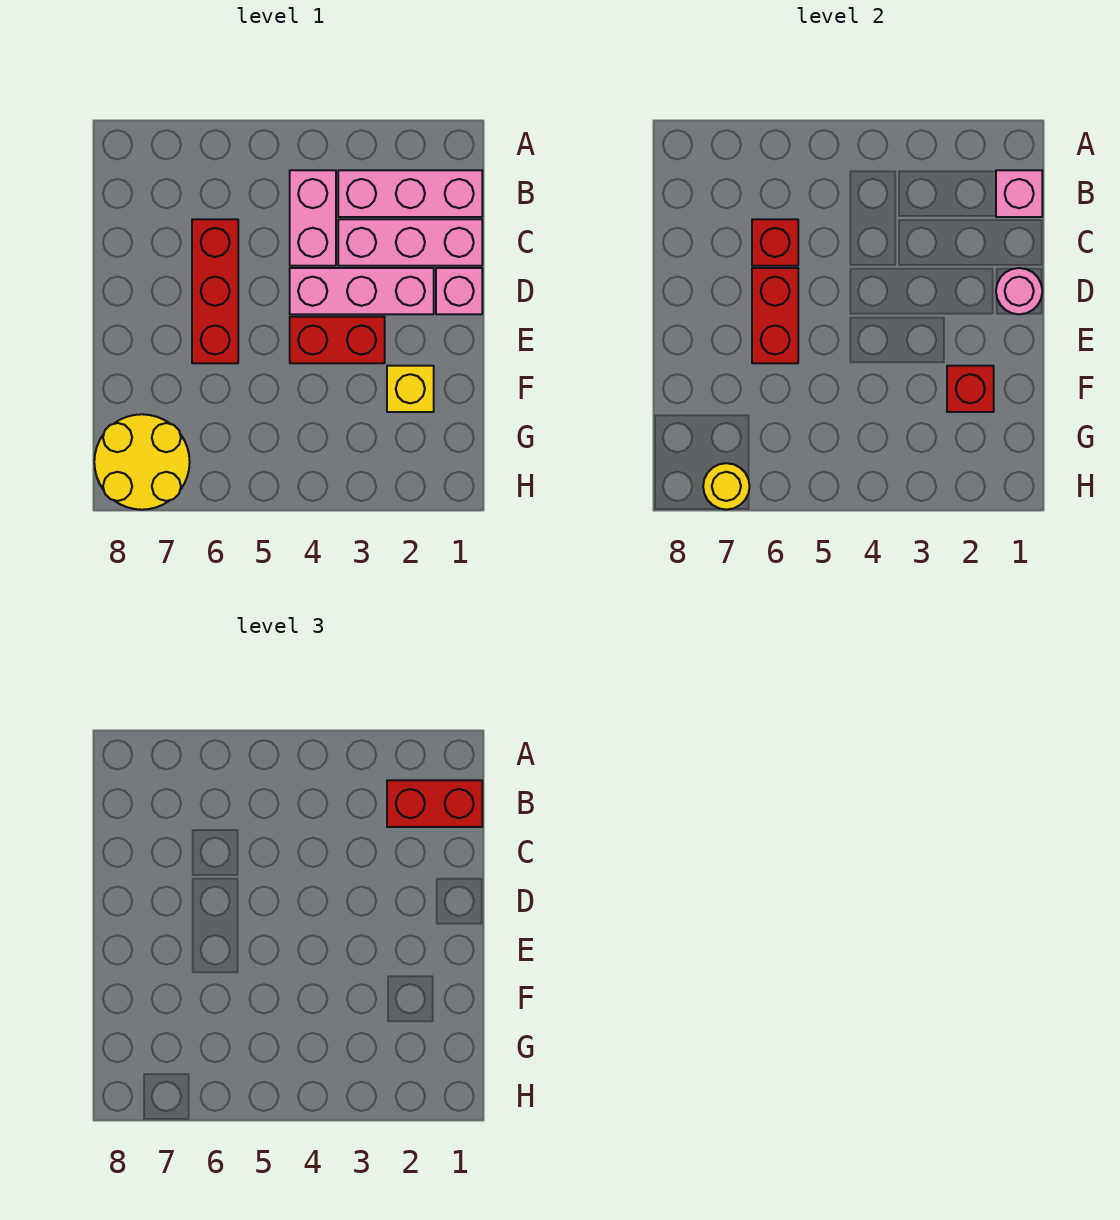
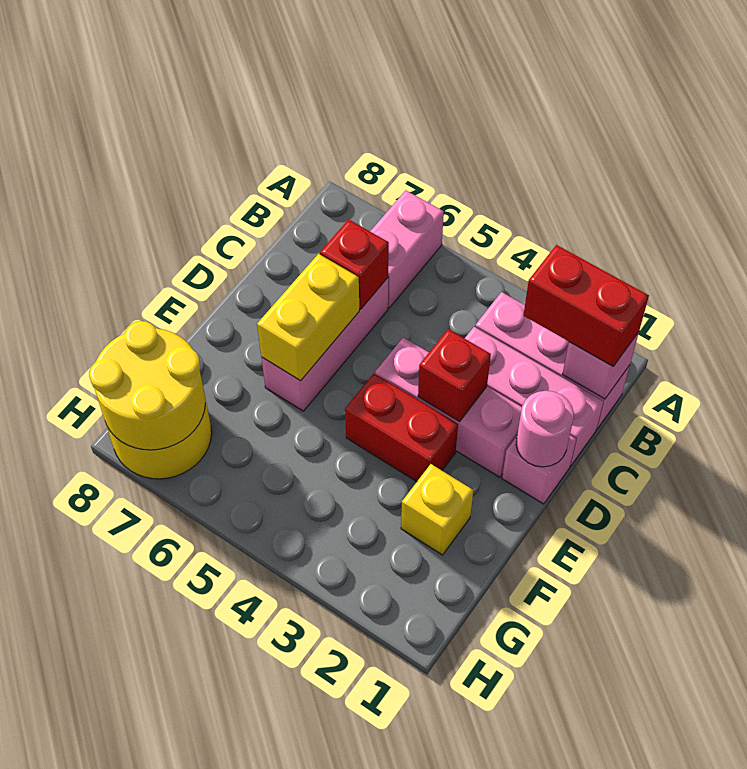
pink 1x2 brick [290,170,336,266] -> pink 1x2 brick moved to [370,190,444,308]
red 1x3 brick [192,219,238,363] -> pink 1x3 brick [261,278,388,411]
red 1x2 brick [752,268,798,363] -> yellow 1x2 brick [257,254,359,381]
red 1x1 brick [947,366,994,412] -> red 1x1 brick moved to [418,329,491,422]
yellow 1x1 round brick [703,463,750,510] -> yellow 2x2 round brick [89,321,205,450]

